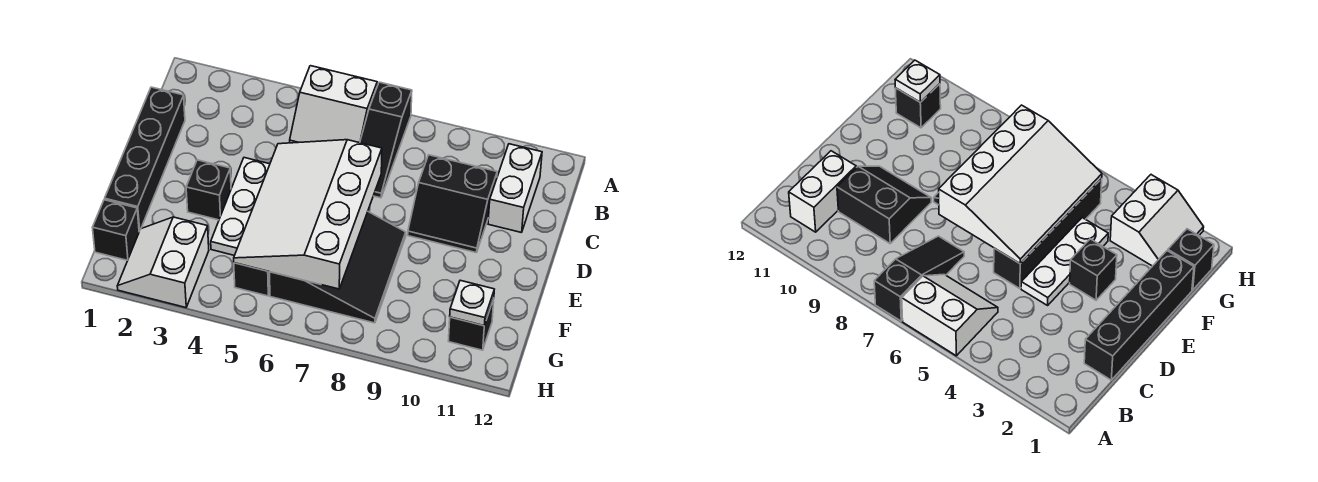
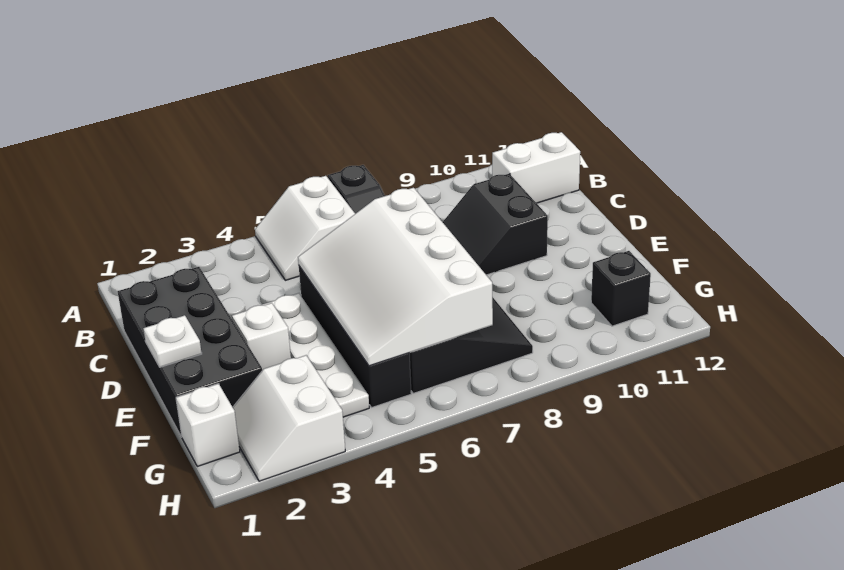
white 2x2 slope [290,66,377,143] -> white 2x2 slope turned to [255,176,355,280]
white 1x2 brick [488,144,542,233] -> white 1x2 brick turned to [492,132,580,203]
black 1x4 brick [105,87,185,231] -> black 2x4 brick [118,267,262,437]
black 2x2 slope [408,155,497,253] -> black 2x2 slope turned to [443,174,548,275]
white 1x3 plate [211,158,270,255] -> white 1x4 plate [262,293,369,417]
black 1x1 brick [186,160,231,220] -> white 1x1 brick [232,303,291,370]
black 1x1 brick [92,200,139,260] -> white 1x1 brick [176,384,240,466]
white 1x1 plate [450,280,494,326] -> white 1x1 plate moved to [143,315,202,367]

